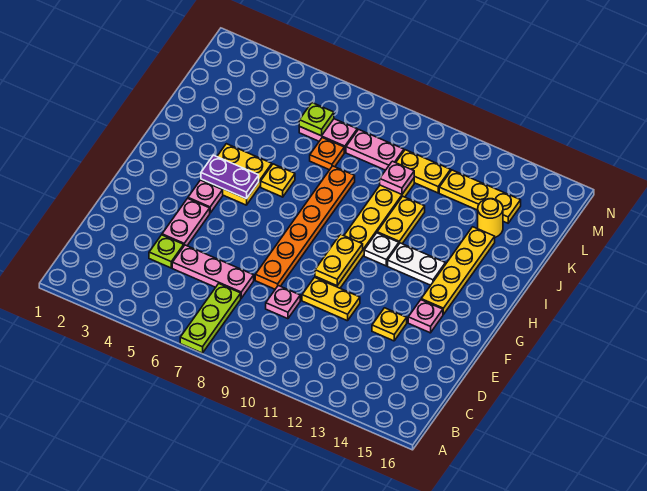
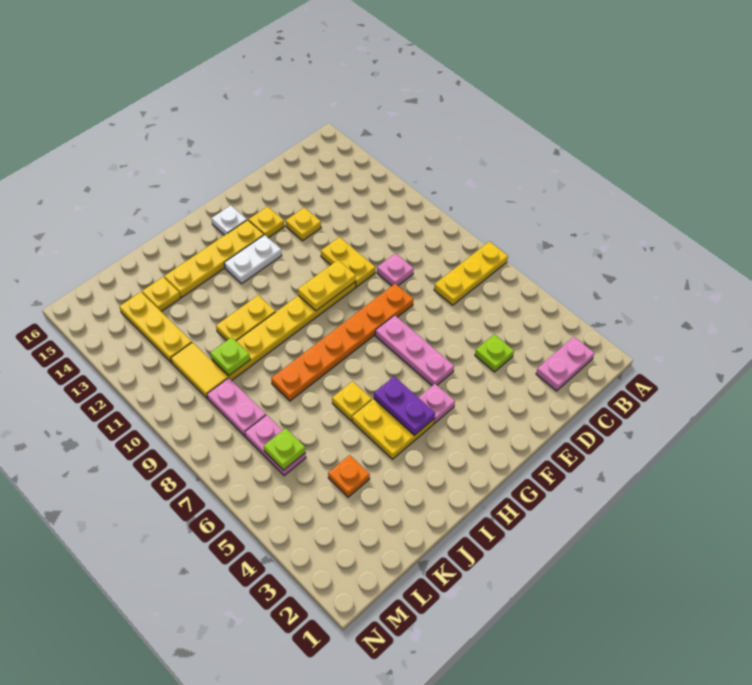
lime 1x3 plate [180,284,241,353] -> yellow 1x3 plate [434,242,508,305]
pink 1x3 plate [172,245,254,298] -> pink 1x3 plate moved to [375,315,454,386]
pink 1x2 plate [162,198,210,246] -> pink 1x2 plate moved to [536,337,594,391]
pink 1x1 plate [408,300,443,333] -> yellow 1x1 plate [249,207,284,238]
white 1x1 plate [364,233,399,266] -> white 1x1 plate moved to [212,205,247,235]
white 1x2 plate [388,243,445,285] -> white 1x2 plate turned to [224,235,282,284]
orange 1x1 plate [310,138,344,170] -> orange 1x1 plate moved to [328,455,370,497]
pink 1x1 plate [380,161,414,194] -> lime 1x1 plate [210,337,250,375]
yellow 1x1 round brick [478,199,503,237] -> yellow 1x1 plate [142,277,180,312]
yellow 1x2 plate [396,150,451,193] -> yellow 1x2 tile [171,342,228,399]

